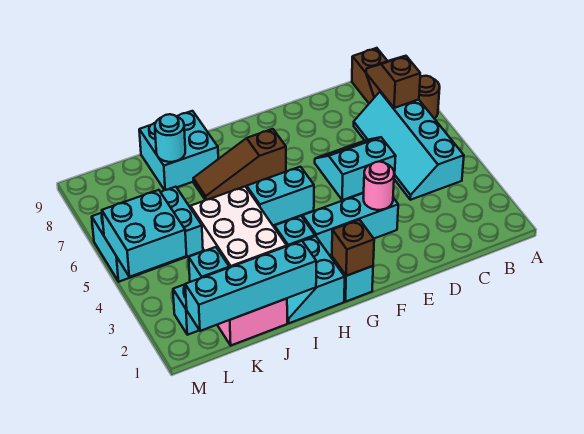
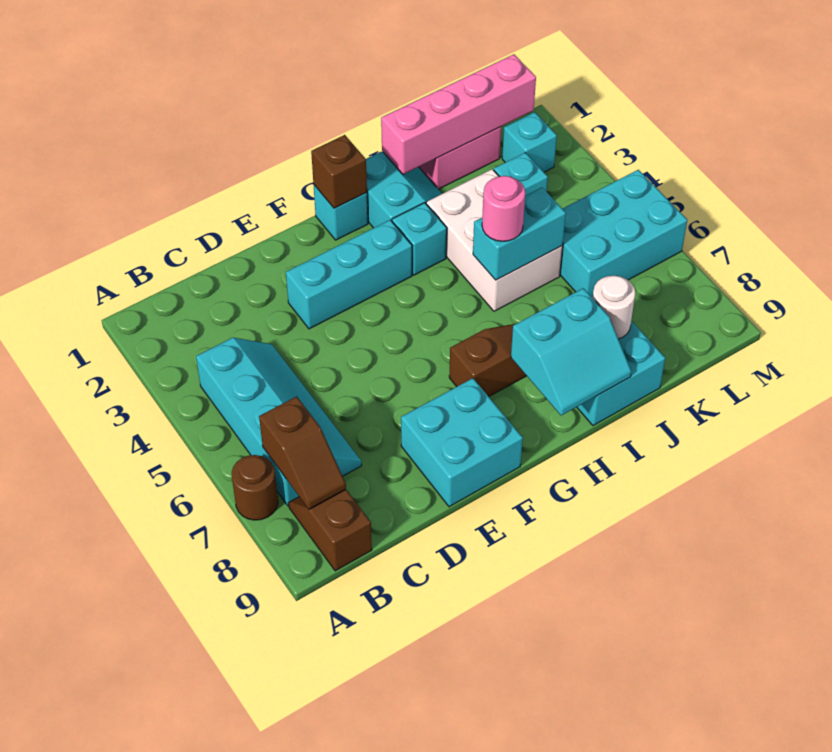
cyan 2x2 slope [315,137,396,200] -> cyan 2x2 slope moved to [511,288,631,415]
pink 1x1 round brick [363,162,394,210] -> pink 1x1 round brick moved to [482,176,525,241]
cyan 1x2 brick [247,167,314,225] -> cyan 1x2 brick moved to [473,188,566,280]
cyan 1x4 brick [185,241,316,331] -> pink 1x4 brick [381,54,536,174]
cyan 1x1 round brick [155,114,185,162] -> white 1x1 round brick [593,276,635,339]
cyan 2x2 brick [102,190,187,277] -> cyan 2x2 brick moved to [401,378,523,507]

